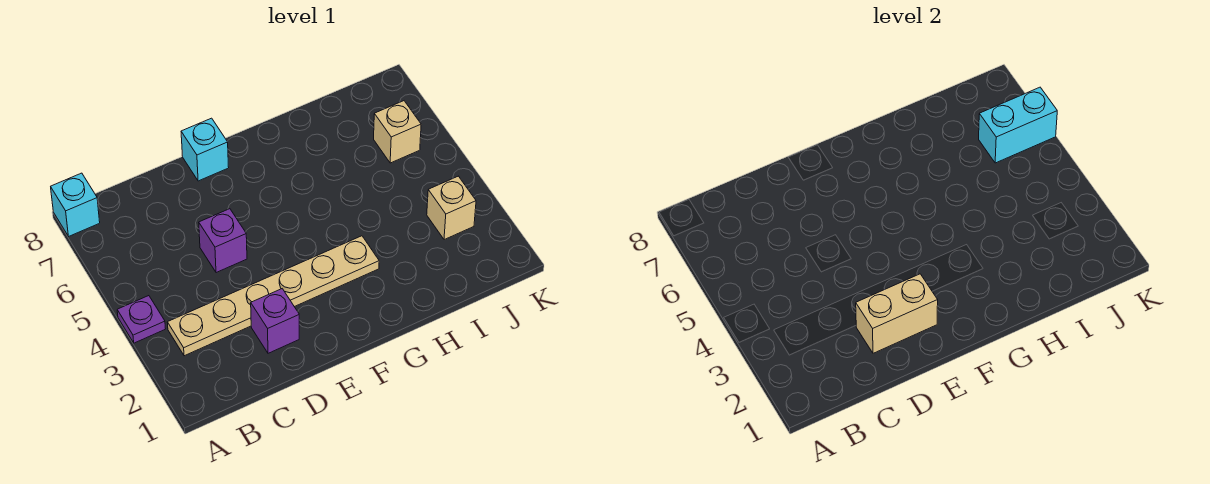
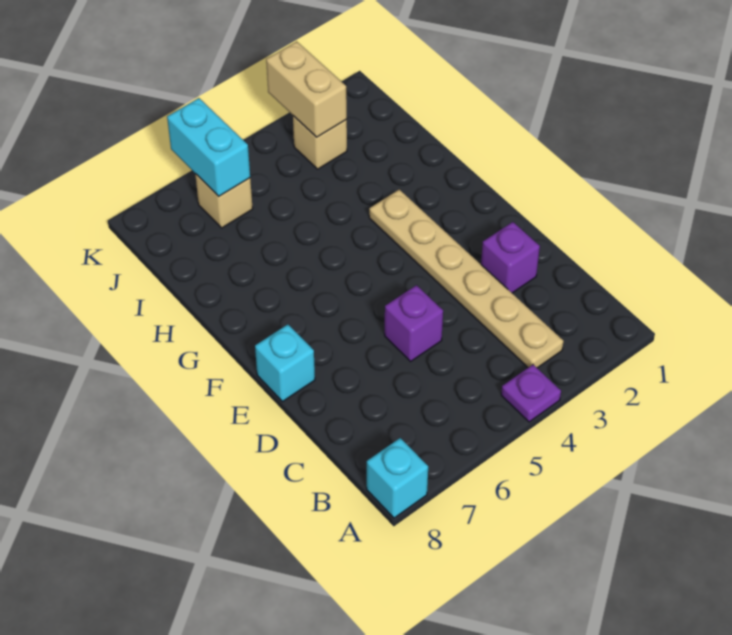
tan 1x2 brick [856,274,938,353] -> tan 1x2 brick moved to [266,41,347,137]

